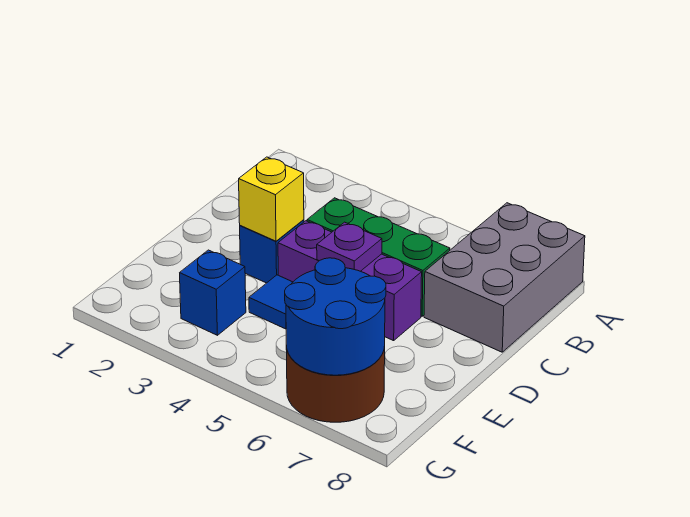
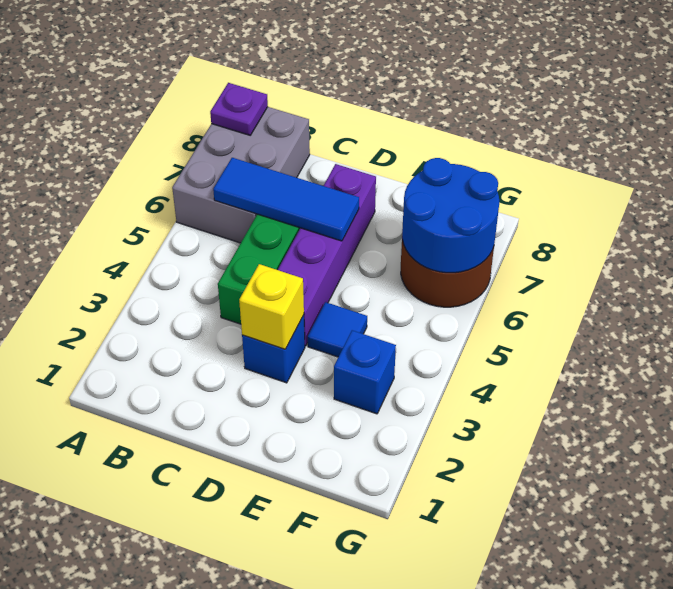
grey 2x3 brick [424,203,585,352] -> grey 2x3 brick turned to [172,107,310,243]
none -> blue 1x3 tile [213,158,359,241]
purple 1x3 brick [278,221,422,341] -> purple 1x4 brick [278,164,376,346]
purple 1x1 plate [317,222,382,271] -> purple 1x1 plate moved to [210,83,268,135]

